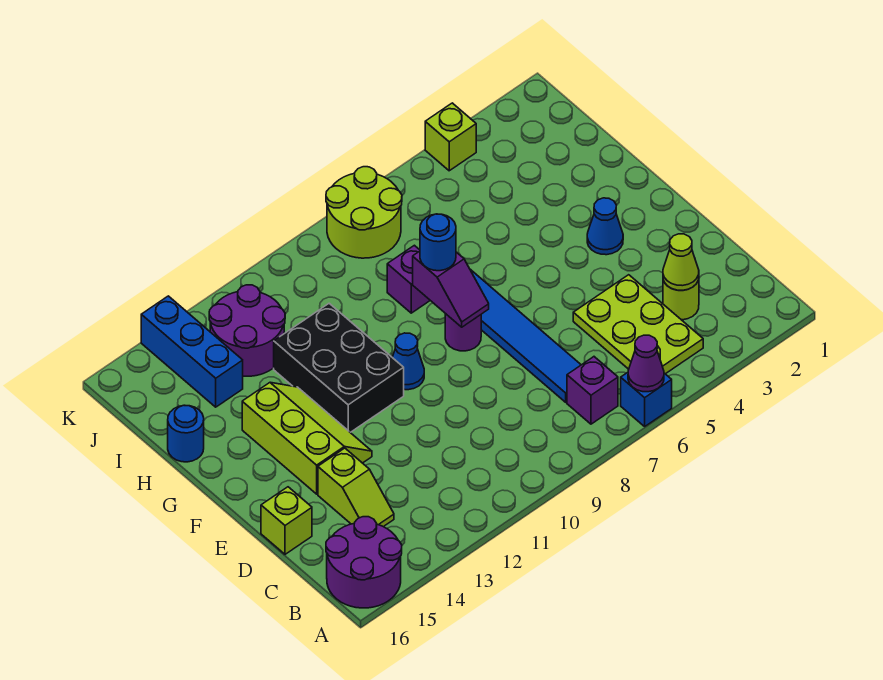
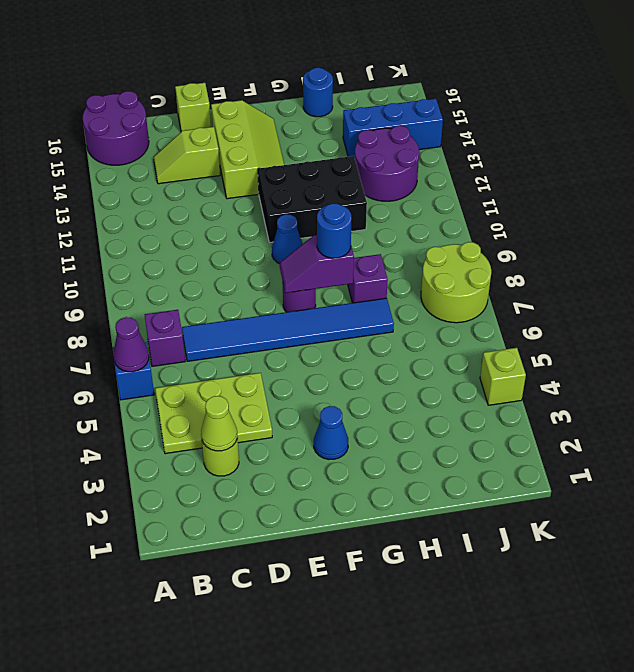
lime 2x3 slope [242,382,372,494] -> lime 2x3 slope turned to [211,100,284,199]

